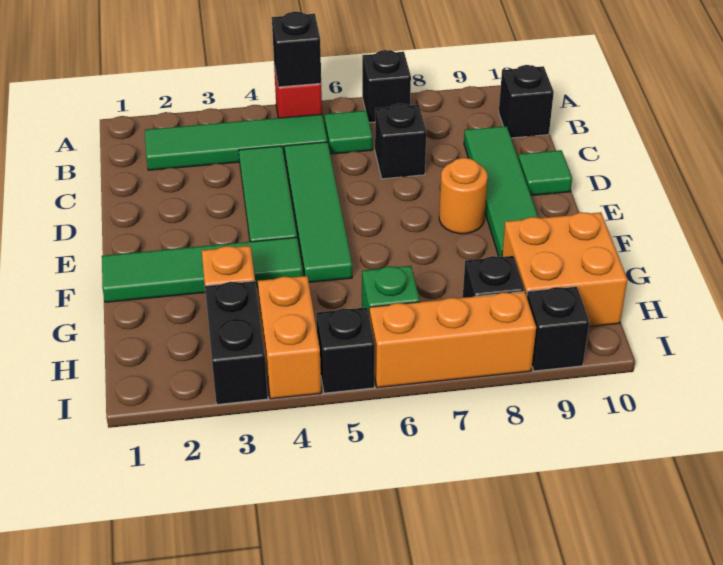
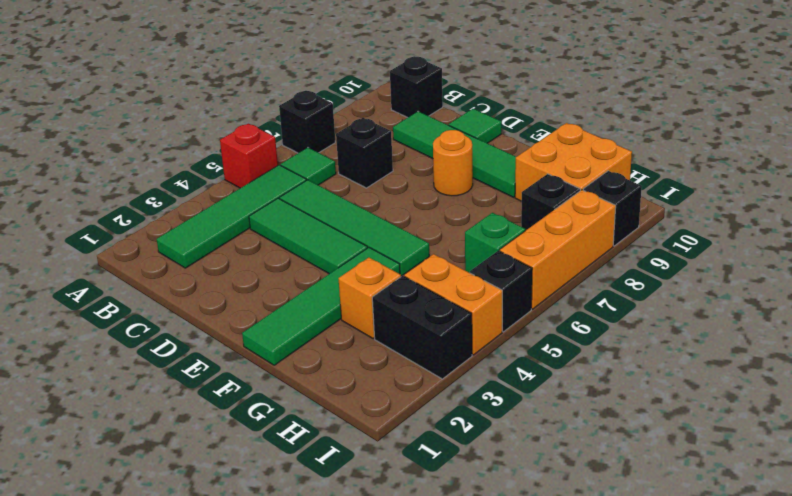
black 1x1 brick [272,12,321,87] -> none

